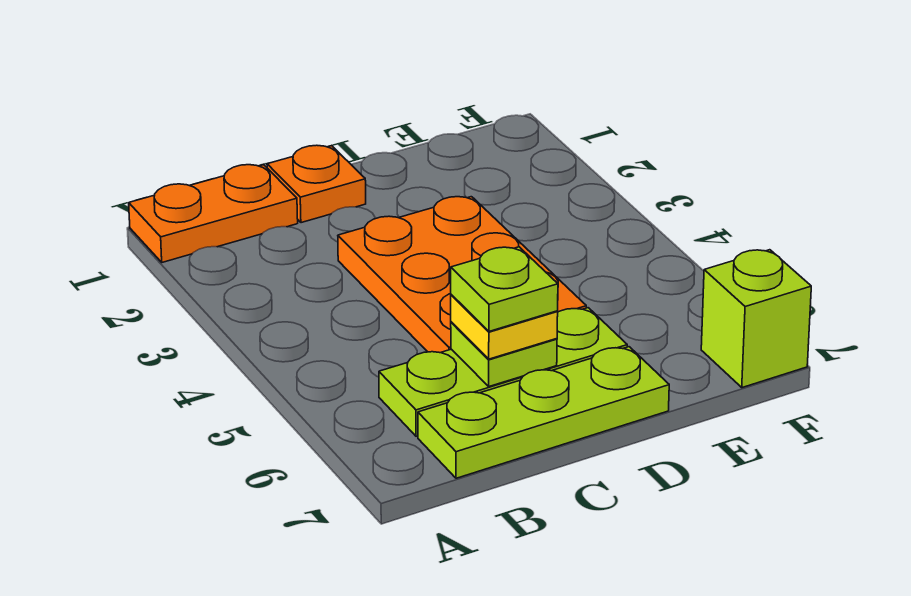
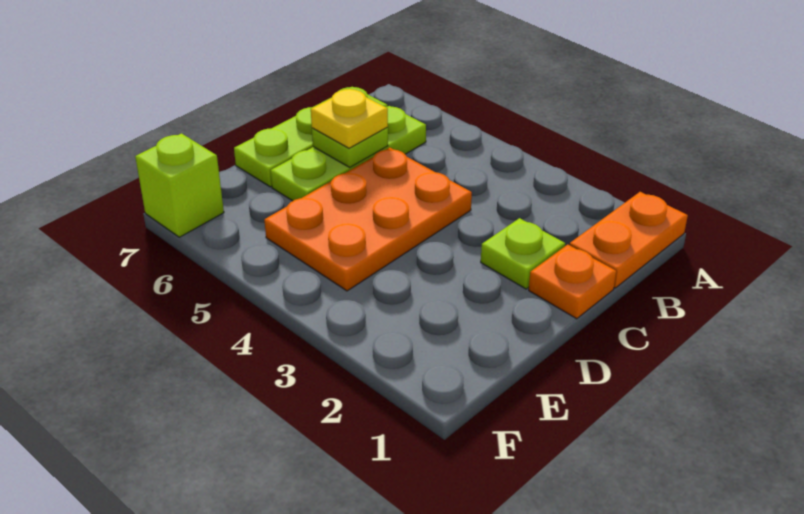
orange 2x3 plate [338,197,586,353] -> orange 2x3 plate turned to [264,148,472,291]
lime 1x1 plate [451,247,558,331] -> lime 1x1 plate moved to [481,218,565,289]

